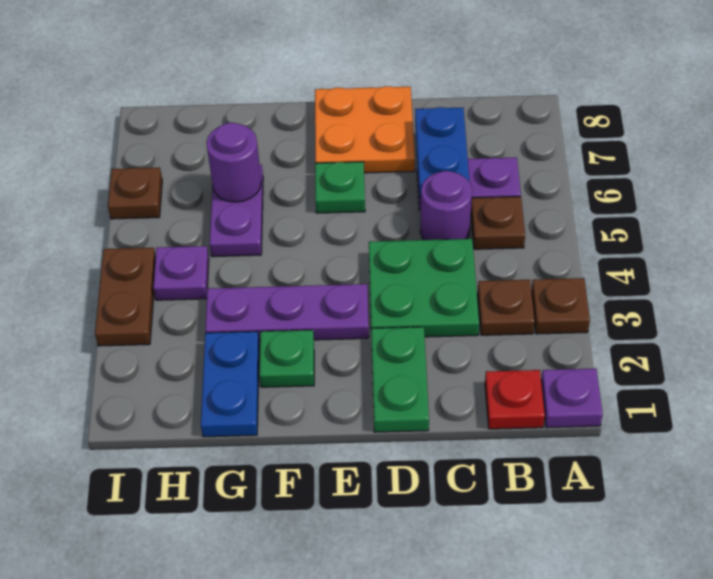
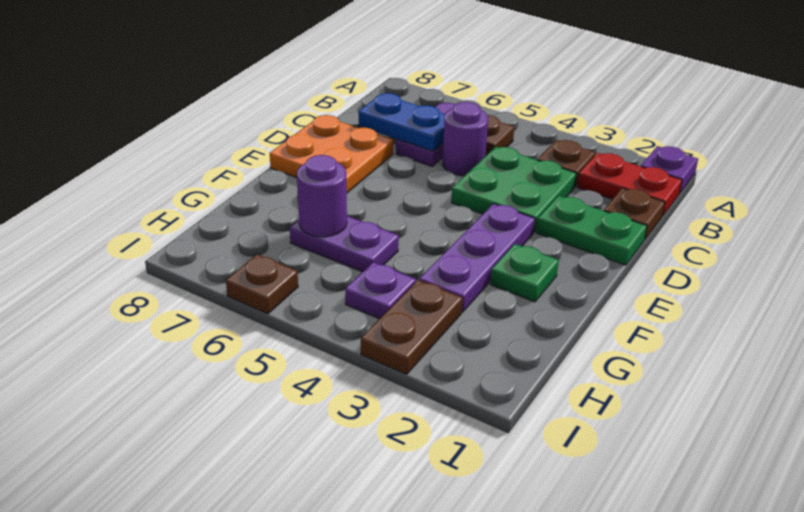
brown 1x1 plate [531,278,590,334] -> brown 1x1 plate moved to [604,188,665,240]
red 1x1 plate [485,370,545,429] -> red 1x2 plate [578,153,682,216]
green 1x1 plate [315,162,365,213] -> none
blue 1x2 plate [201,331,259,437] -> none
brown 1x2 plate [95,248,156,346] -> brown 1x2 plate turned to [361,280,463,374]

